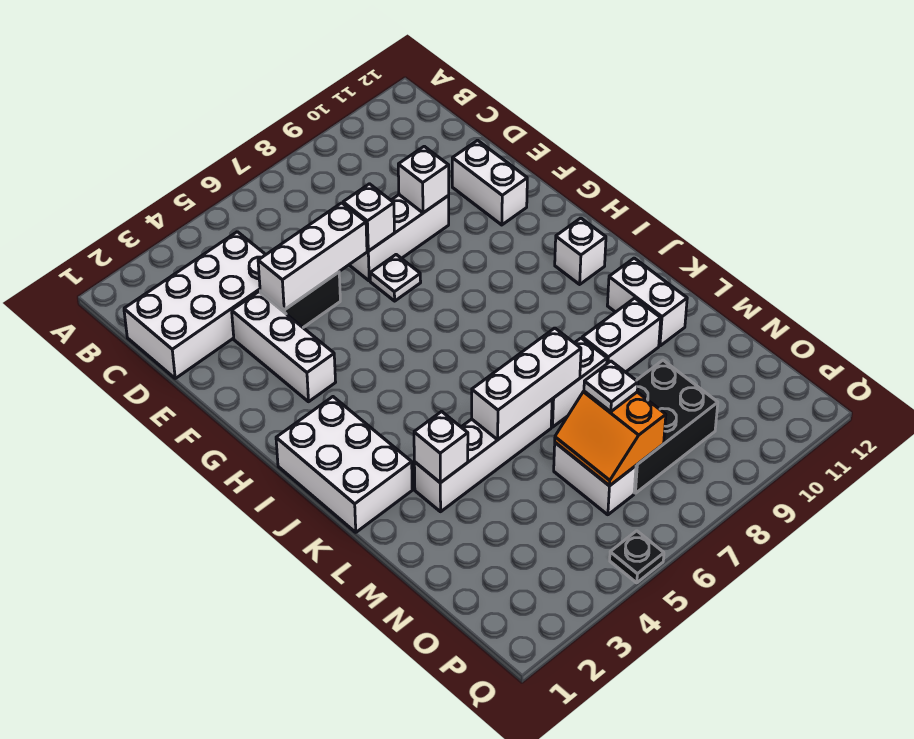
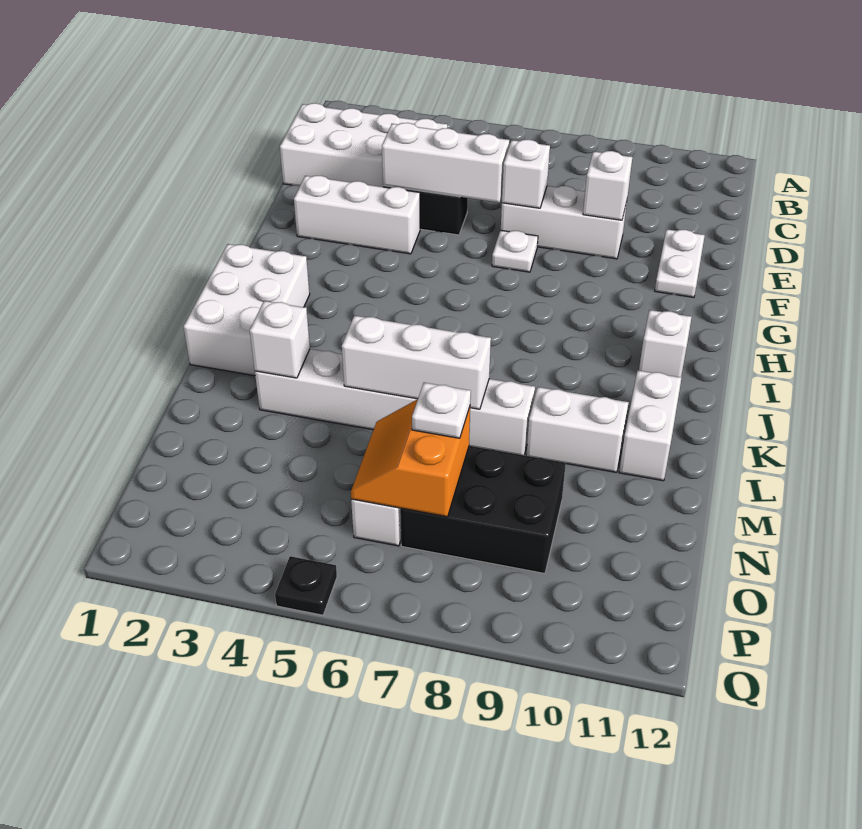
white 1x3 brick [232,292,336,402] -> white 1x3 brick turned to [294,176,420,254]
white 1x2 brick [452,140,527,225] -> white 1x2 plate [655,229,705,297]

